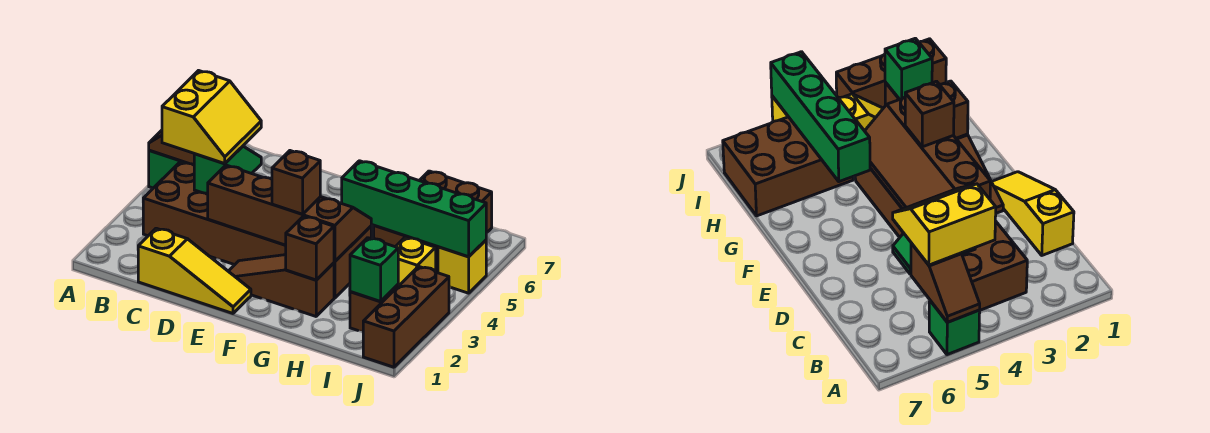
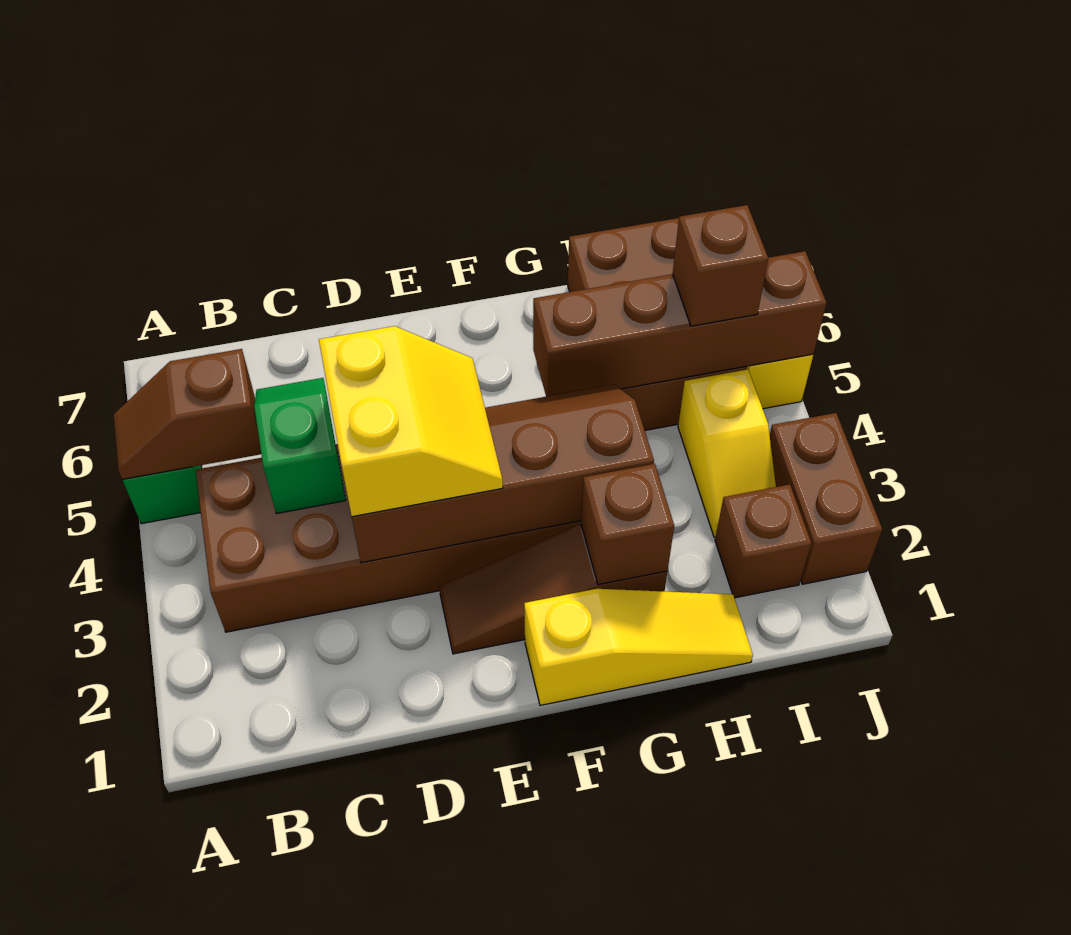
yellow 2x2 slope [162,71,261,163] -> yellow 2x2 slope moved to [319,326,503,517]
yellow 1x3 slope [138,228,251,313] -> yellow 1x3 slope moved to [524,589,753,705]
brown 1x1 brick [272,151,320,214] -> brown 1x1 brick moved to [673,205,768,326]
green 1x4 brick [342,161,486,257] -> brown 1x4 brick [533,251,826,397]
green 1x1 brick [350,238,398,301] -> none
brown 1x3 brick [363,266,449,367] -> brown 1x2 brick [770,413,882,584]

